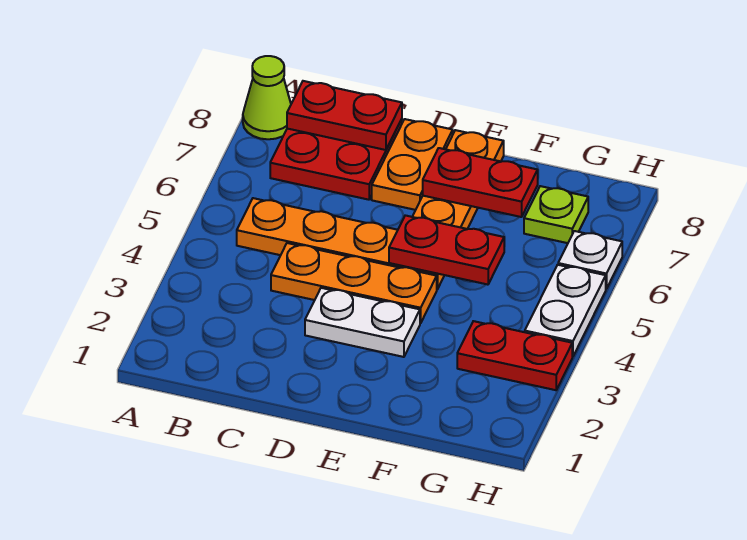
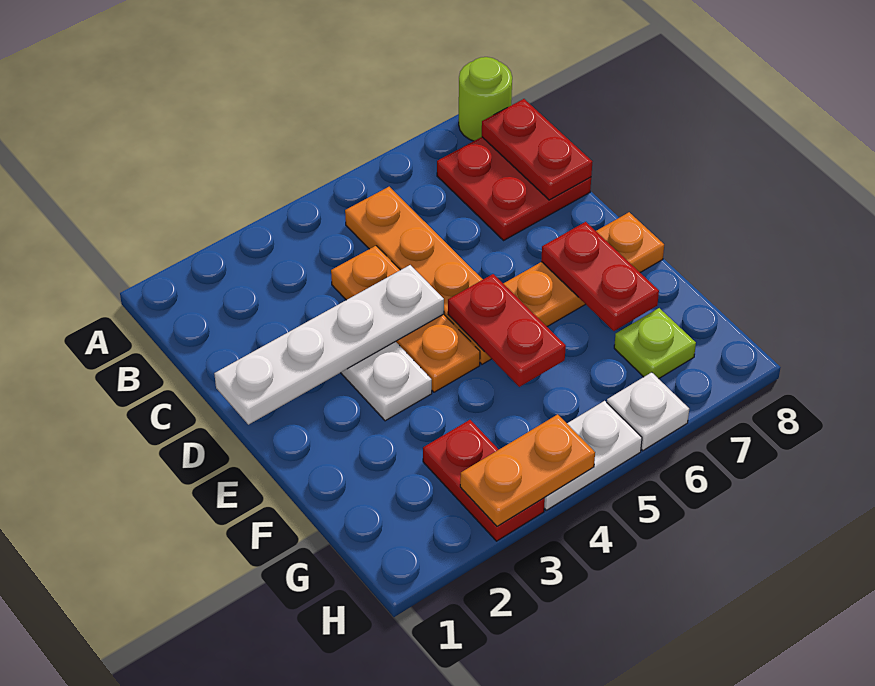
lime 1x1 cone [243,56,291,139] -> lime 1x1 round brick [459,57,512,141]
none -> white 1x4 plate [214,265,444,425]
orange 1x2 plate [372,119,453,210] -> orange 1x2 plate moved to [460,414,595,526]

